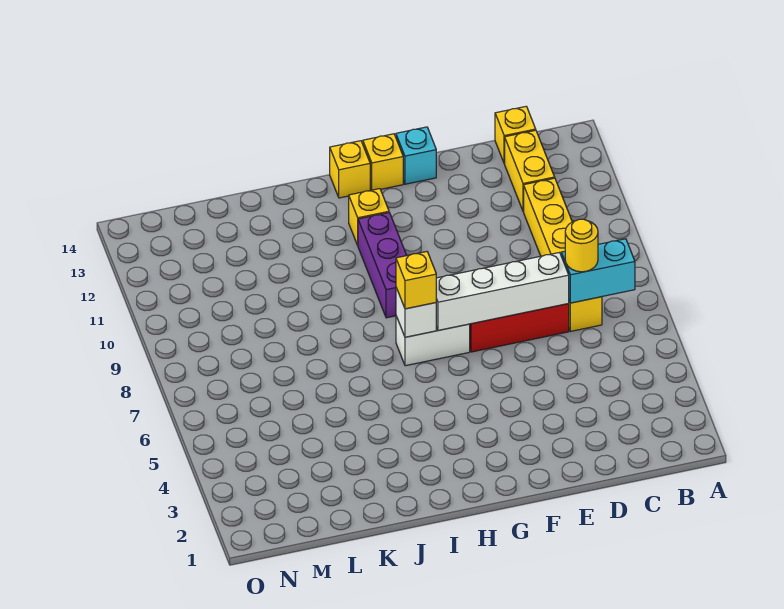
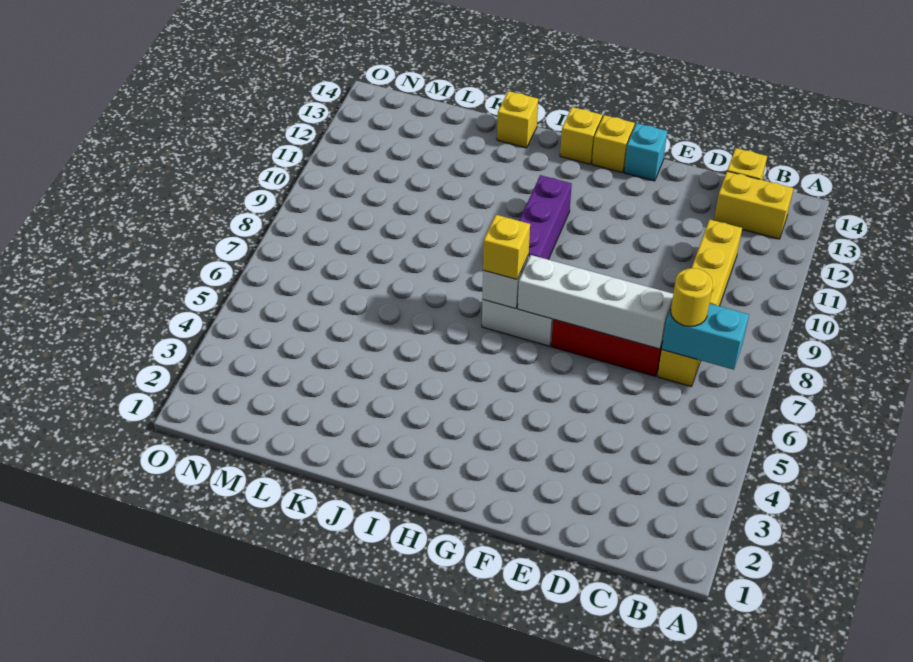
yellow 1x2 brick [505,130,555,212] -> yellow 1x2 brick turned to [714,171,793,239]
yellow 1x1 brick [349,189,389,245] -> yellow 1x1 brick moved to [497,91,538,148]

